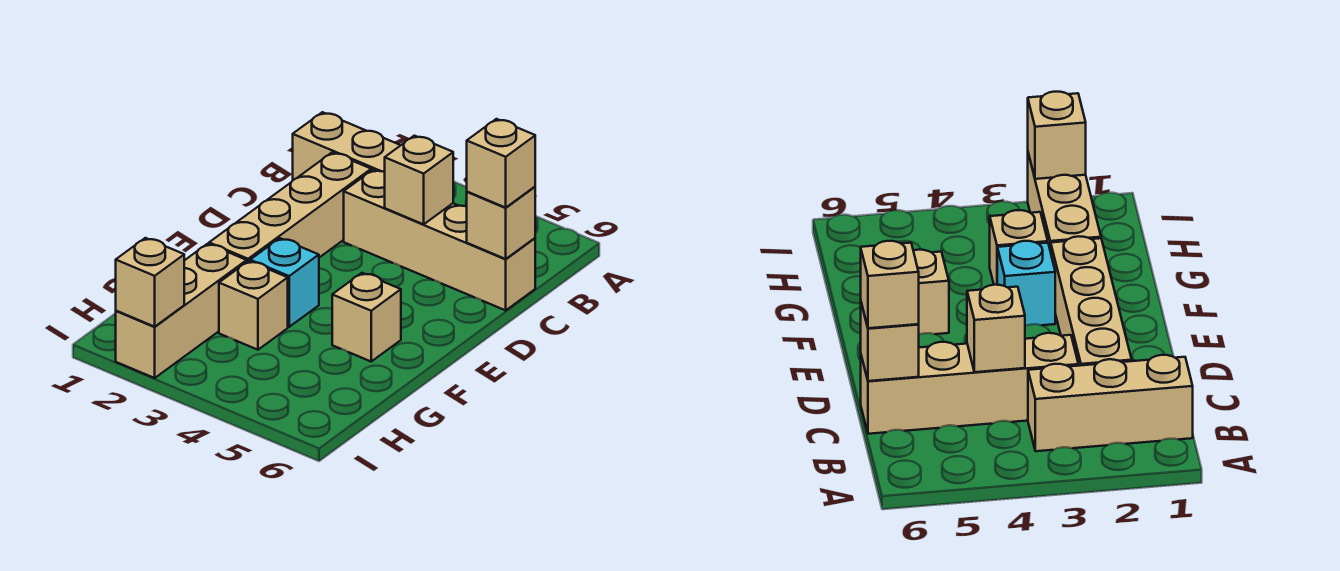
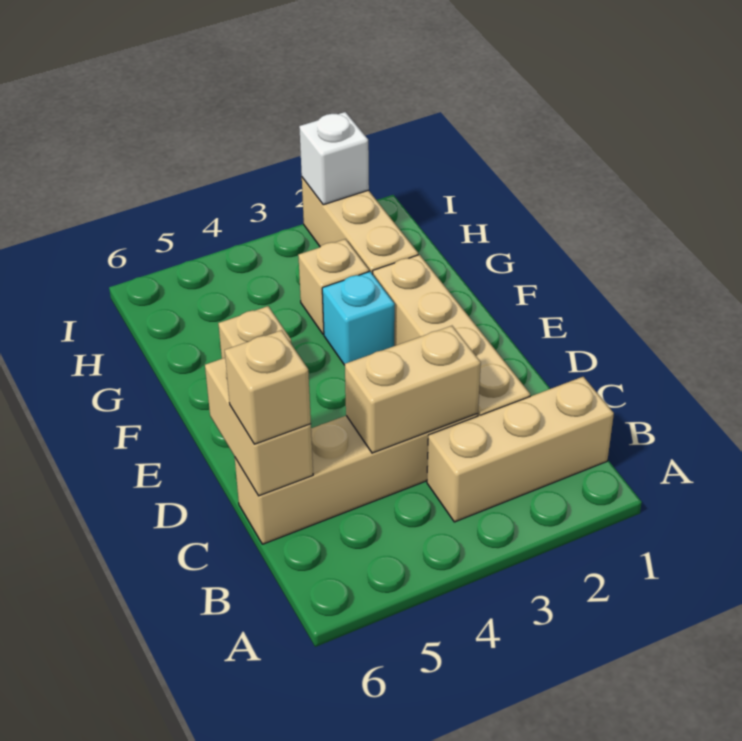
tan 1x1 brick [385,136,453,224] -> tan 1x2 brick [345,326,481,453]
tan 1x1 brick [467,187,535,259] -> tan 1x2 brick [205,358,313,496]
tan 1x1 brick [116,238,184,327] -> white 1x1 brick [299,112,369,205]

